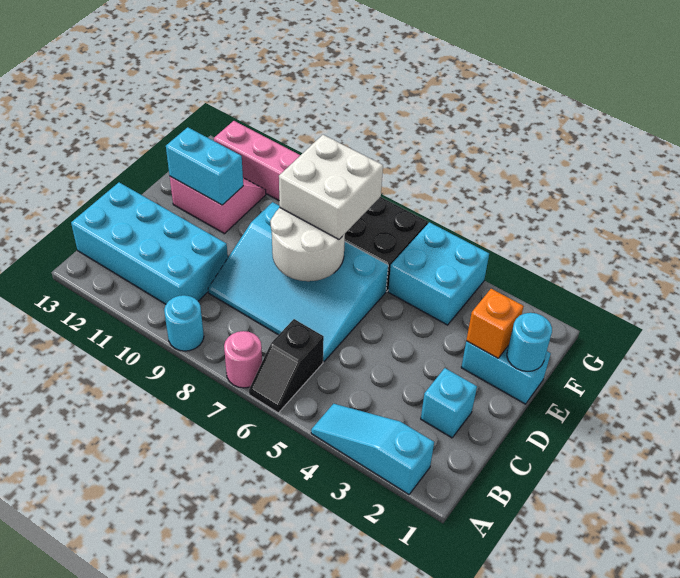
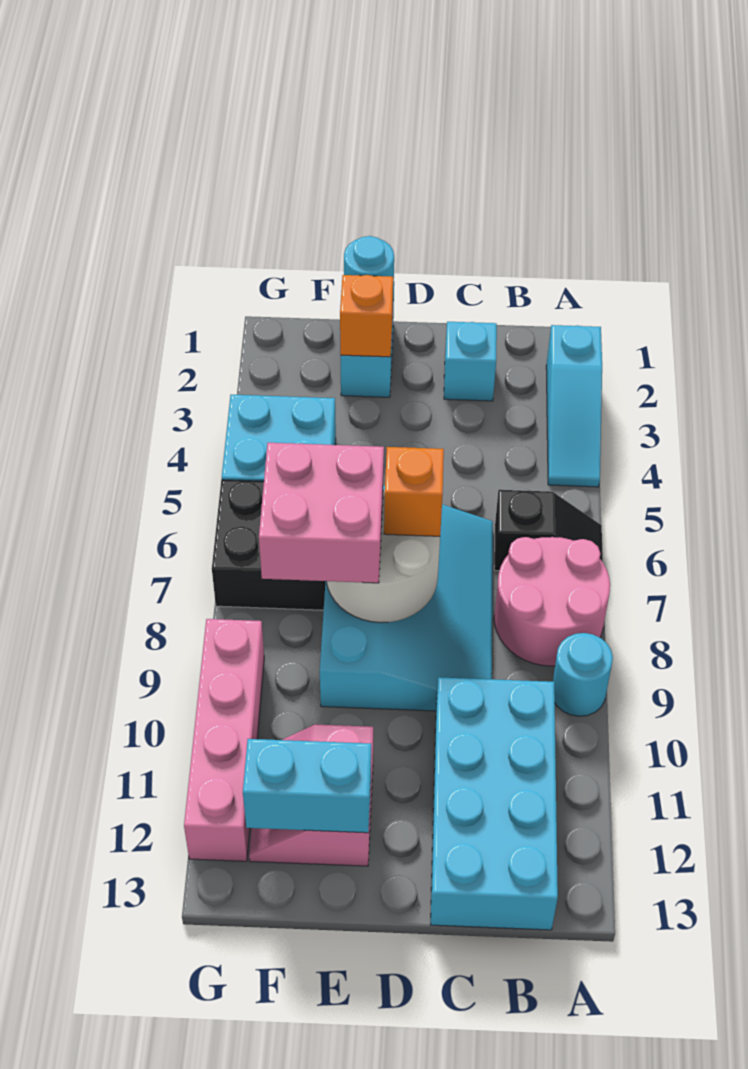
pink 1x1 round brick [224,331,262,388] -> pink 2x2 round brick [494,537,610,666]
none -> orange 1x1 brick [384,447,444,536]
white 2x2 brick [279,135,383,239] -> pink 2x2 brick [259,443,384,583]
cyan 1x2 brick [166,127,243,205] -> cyan 1x2 brick turned to [243,739,371,833]

